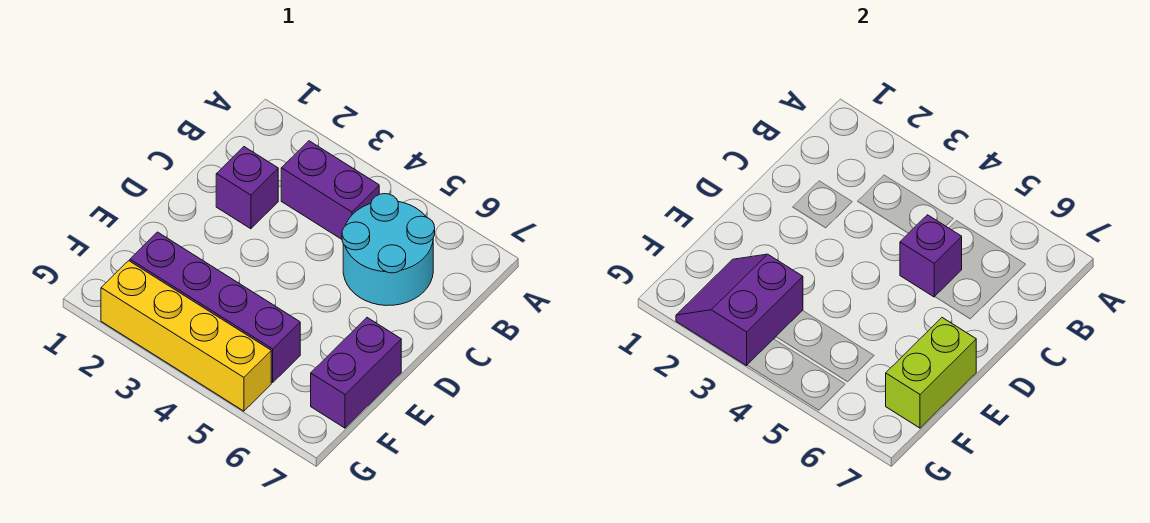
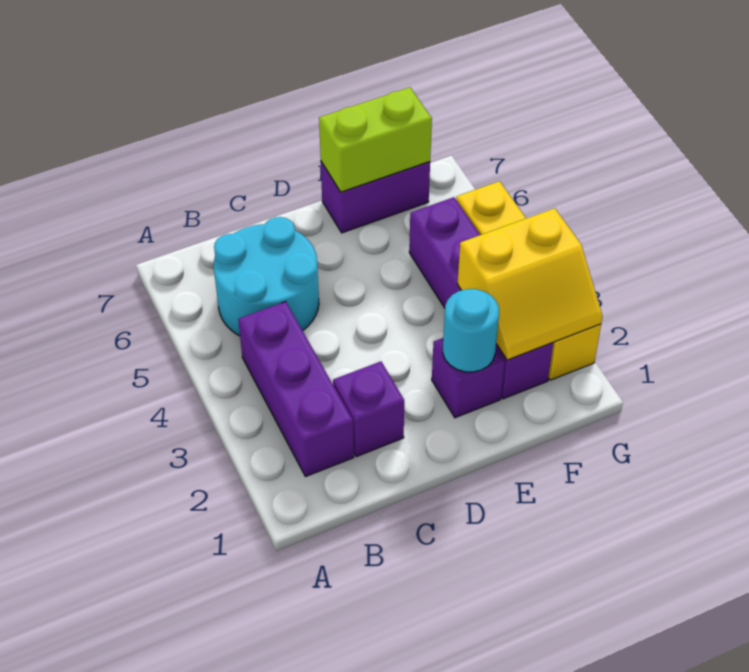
purple 1x2 brick [281,141,379,239] -> purple 1x3 brick [238,302,354,477]
purple 1x1 brick [900,215,962,297] -> purple 1x1 brick moved to [432,338,505,418]
none -> cyan 1x1 round brick [443,289,499,372]
purple 2x2 slope [676,254,803,366] -> yellow 2x2 slope [458,208,603,360]

